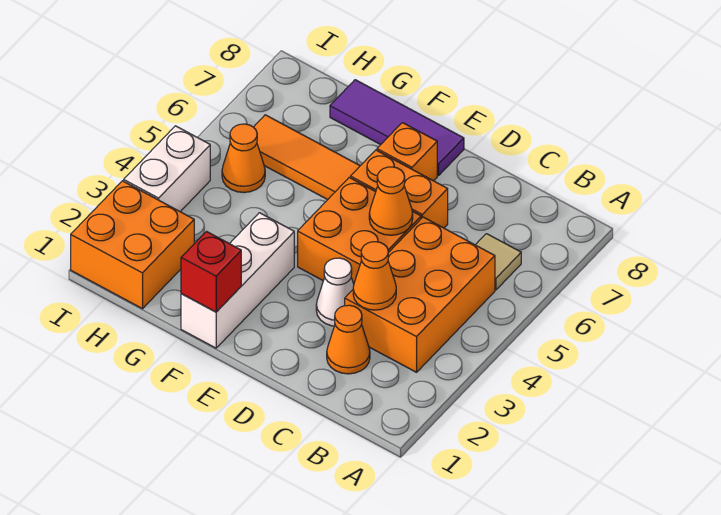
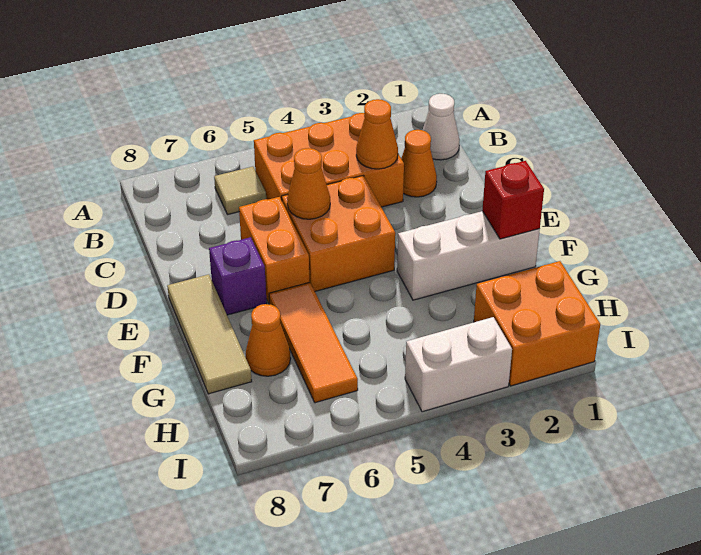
white 1x1 cone [316,258,354,326] -> white 1x1 cone moved to [423,94,460,160]
orange 1x1 brick [377,123,437,181] -> purple 1x1 brick [209,237,267,315]
purple 1x3 tile [330,80,464,176] -> tan 1x3 tile [167,274,252,394]
orange 1x1 cone [222,124,265,193] -> orange 1x1 cone moved to [245,304,290,376]

